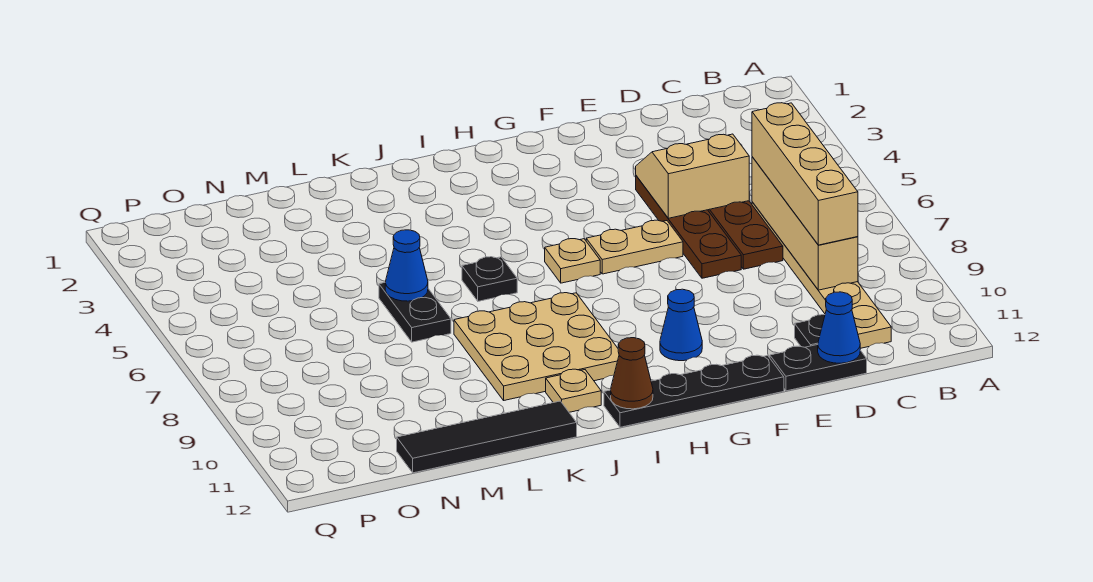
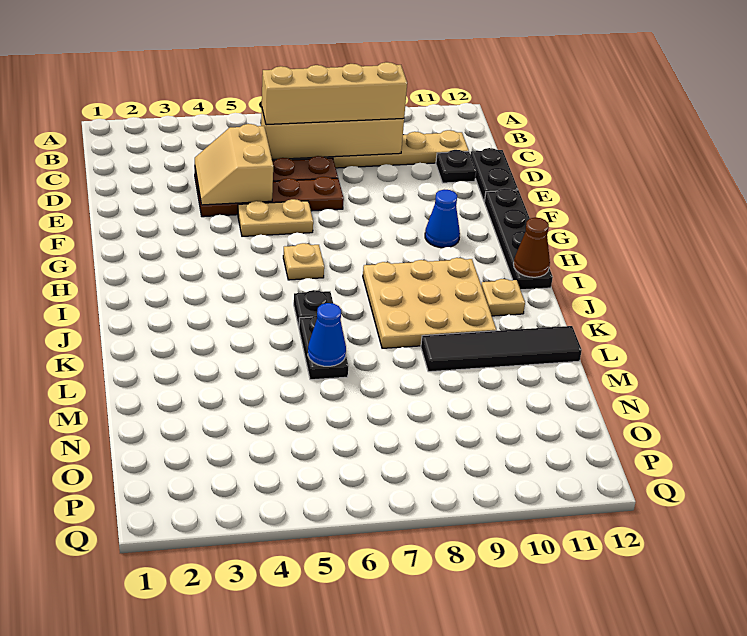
blue 1x1 cone [818,292,860,363] -> none
tan 1x2 plate [586,220,683,274] -> tan 1x2 plate turned to [238,199,313,236]
black 1x4 tile [397,401,577,473] -> black 1x4 tile turned to [421,326,582,372]
black 1x2 plate [379,283,451,342] -> black 1x2 plate turned to [299,315,348,380]

